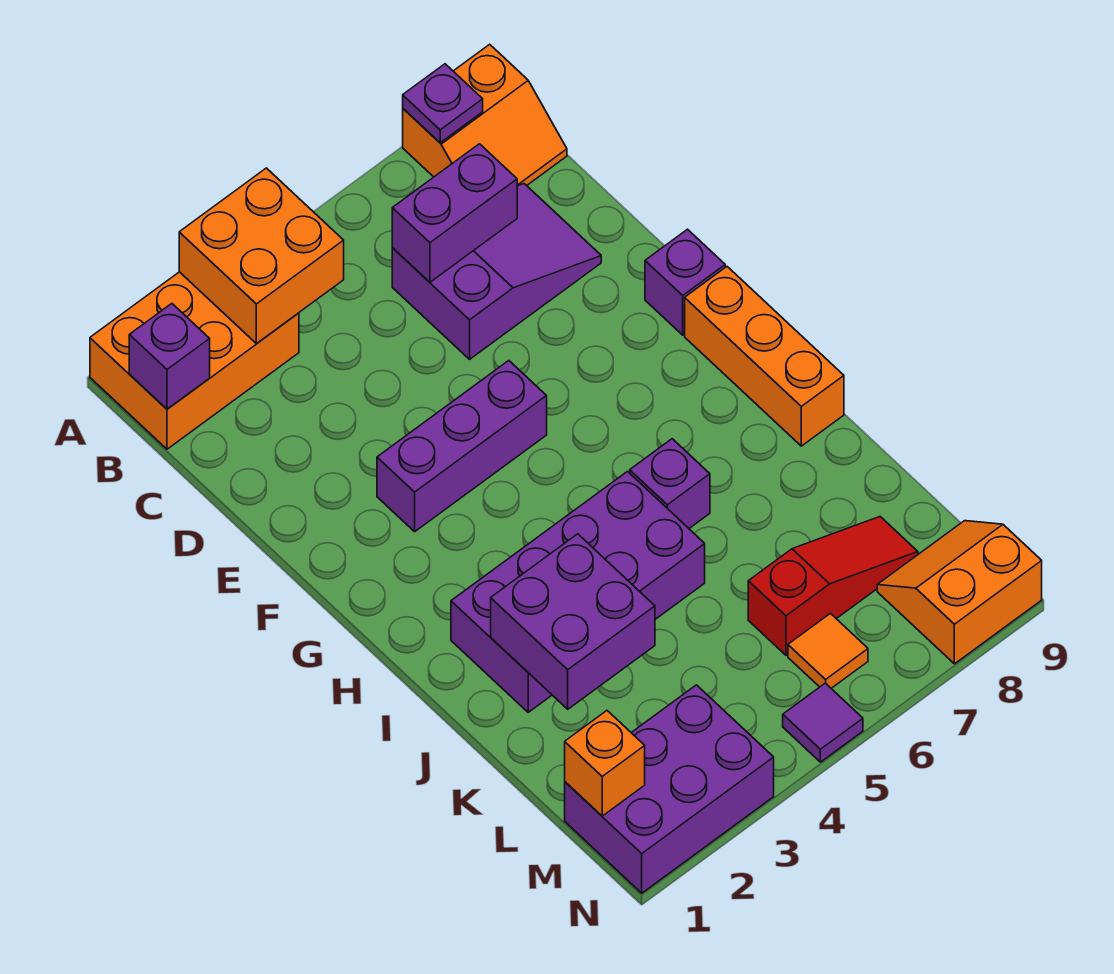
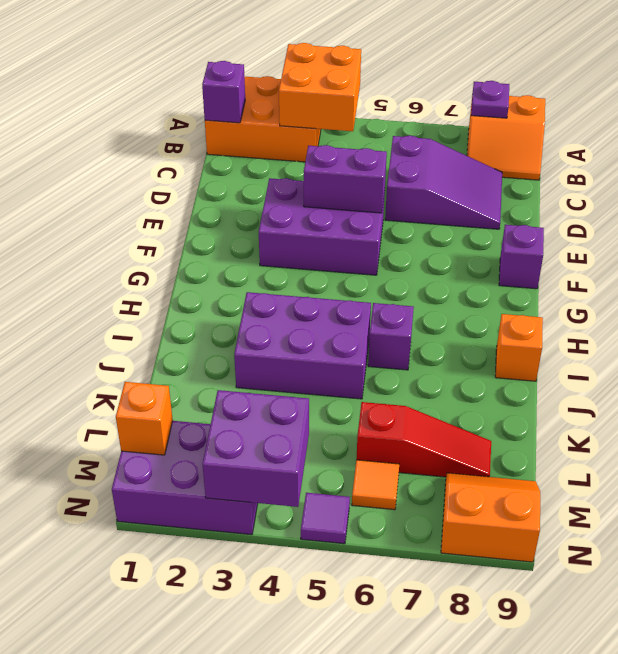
purple 1x2 brick [392,144,517,282] -> purple 1x2 brick moved to [304,145,387,213]
purple 1x3 brick [377,361,547,532] -> purple 2x3 brick [259,178,385,275]
orange 1x3 brick [685,267,844,446] -> orange 1x1 brick [495,314,543,381]
purple 2x4 brick [451,472,705,712] -> purple 2x3 brick [234,292,371,399]
purple 2x2 brick [491,534,655,709] -> purple 2x2 brick moved to [203,390,309,507]

